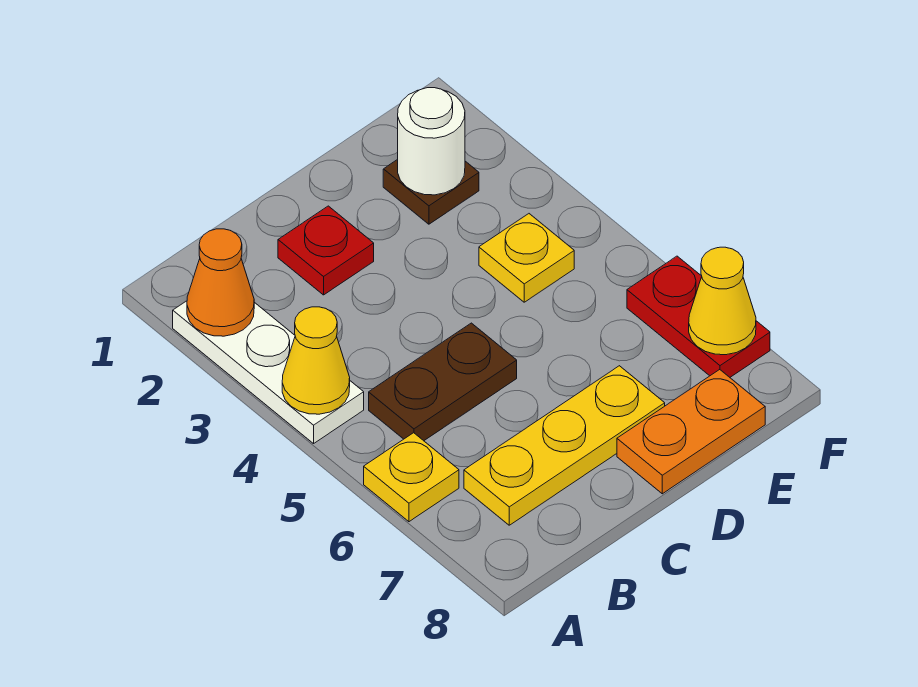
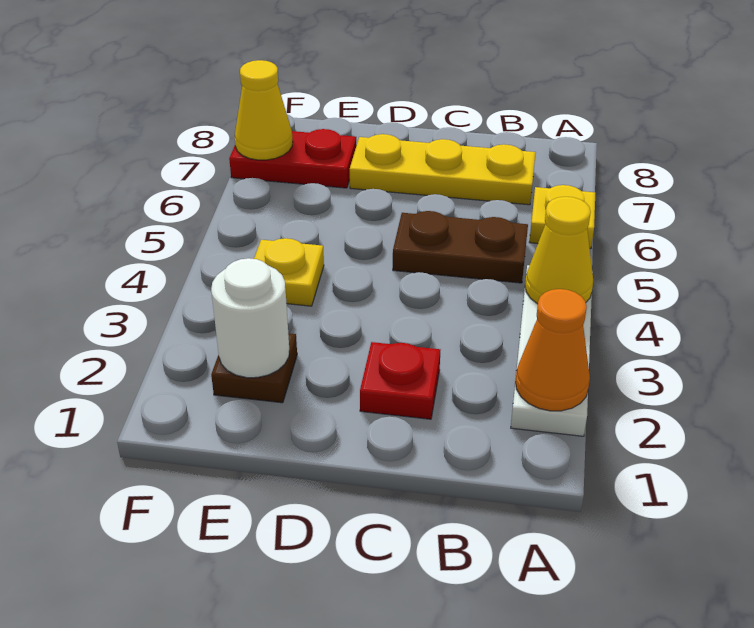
orange 1x2 plate [617,370,765,494] -> none
red 1x2 plate [627,256,770,377] -> red 1x2 plate turned to [229,129,357,188]

